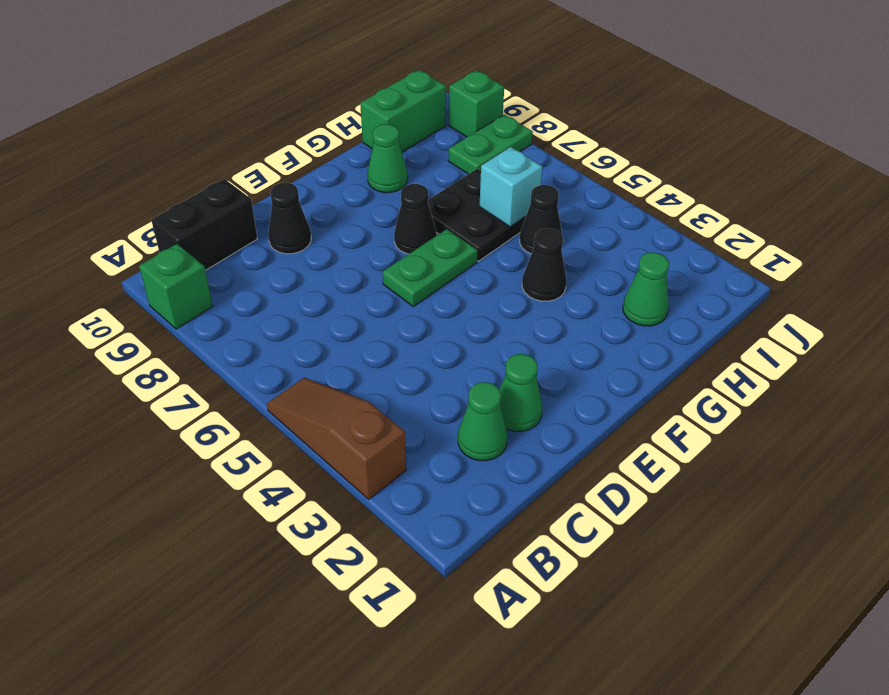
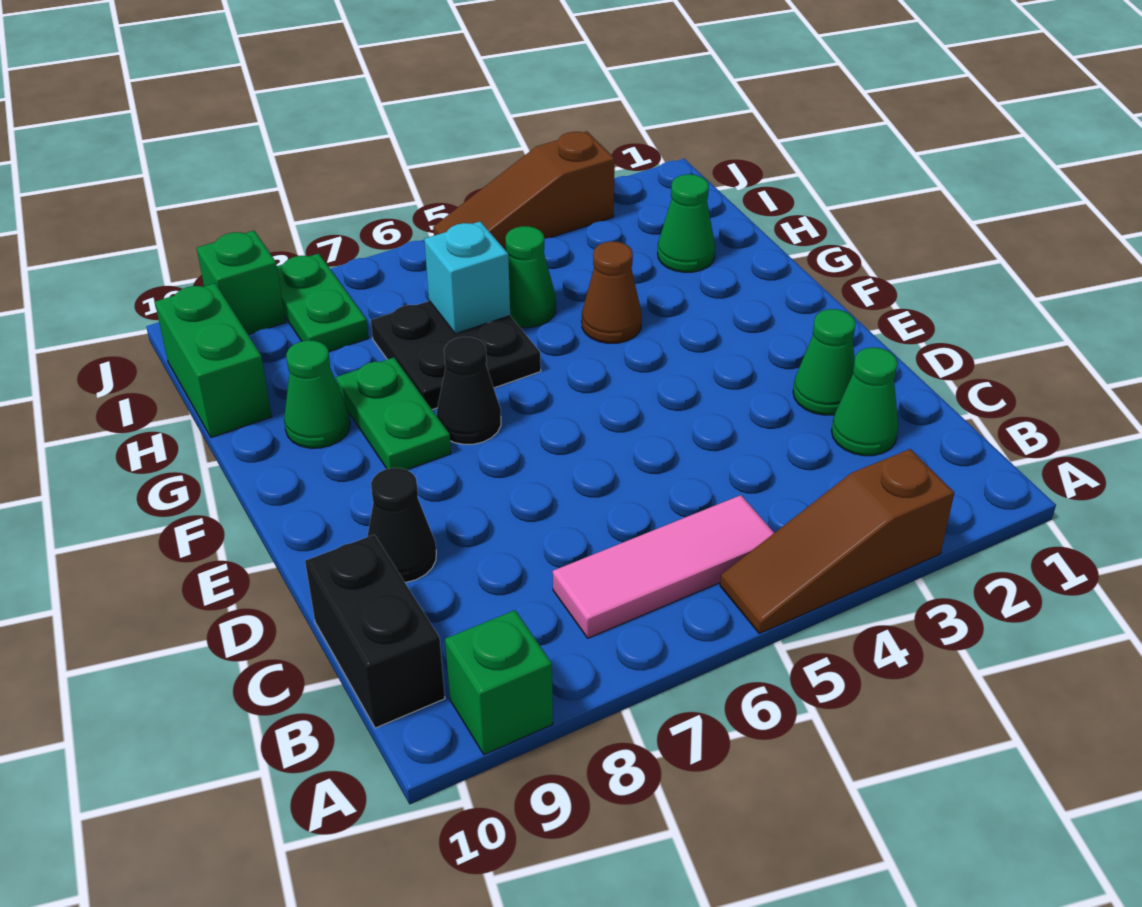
none -> pink 1x3 tile [553,495,774,638]
green 1x2 plate [383,229,477,306] -> green 1x2 plate moved to [336,358,451,470]
black 1x1 cone [522,228,566,301] -> brown 1x1 cone [582,241,642,343]
black 1x1 cone [520,185,562,254] -> green 1x1 cone [506,226,556,327]
none -> brown 1x3 slope [433,131,615,250]

